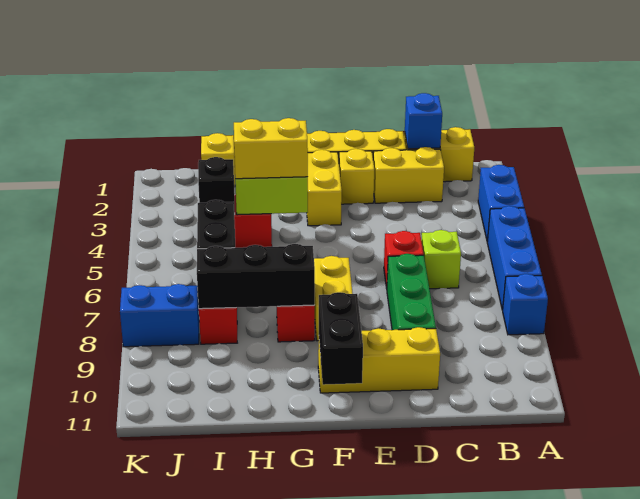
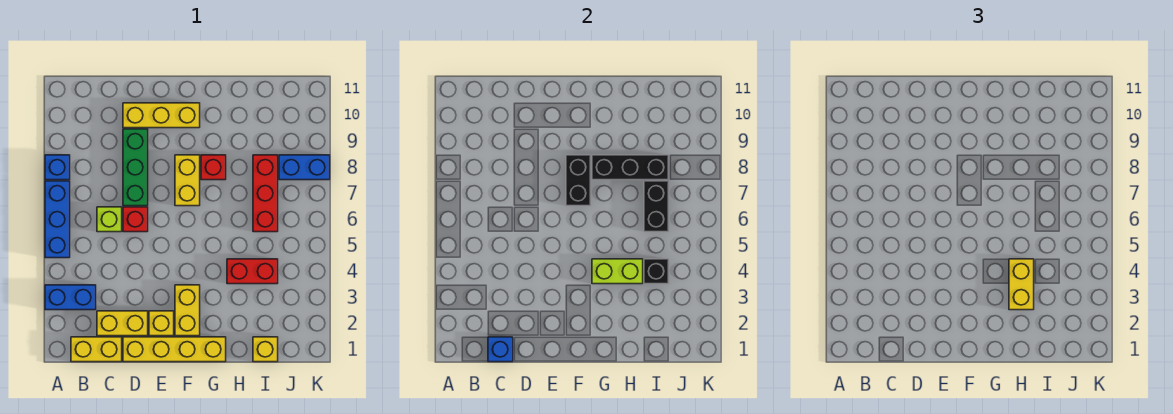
blue 1x2 brick [478,165,524,242] -> blue 1x2 brick turned to [45,285,96,310]
black 1x2 brick [319,292,363,385] -> black 1x2 brick moved to [566,155,591,206]
yellow 1x2 brick [234,118,308,179] -> yellow 1x2 brick turned to [1009,259,1034,310]

